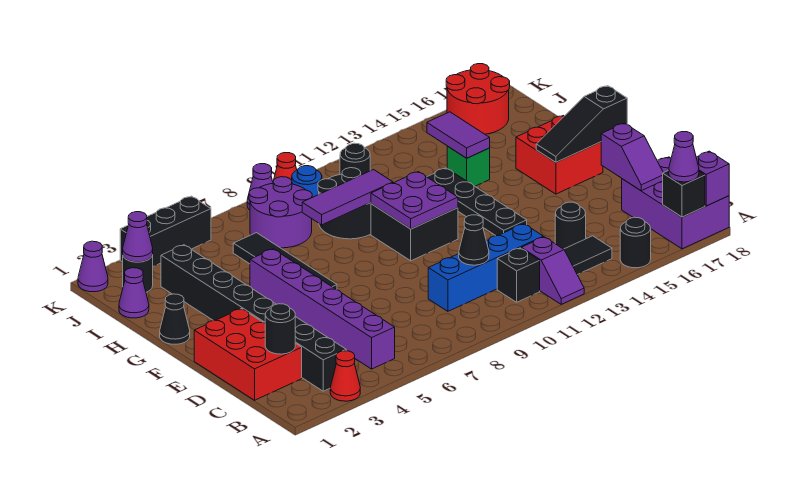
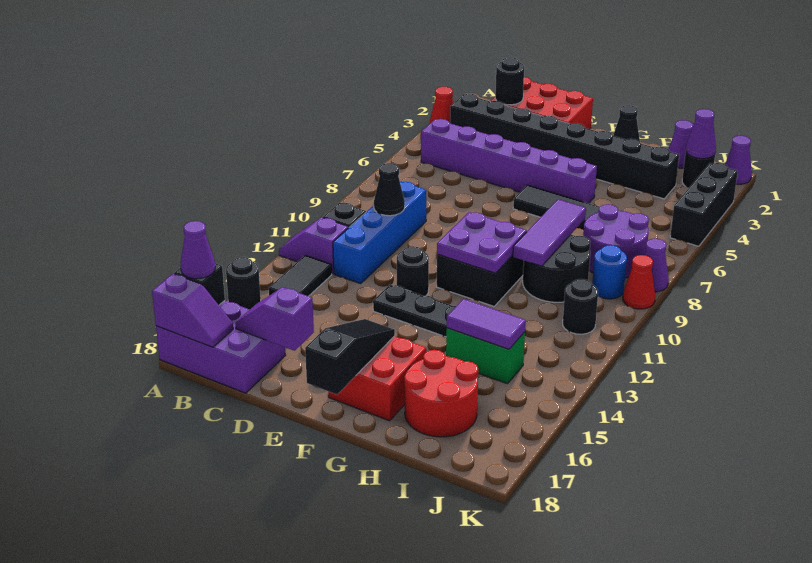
black 1x1 round brick [555,202,586,249] -> black 1x1 round brick moved to [397,246,429,296]
green 1x1 brick [447,146,490,186] -> green 1x2 brick [446,328,525,384]
red 2x2 round brick [446,64,510,134] -> red 2x2 round brick moved to [404,350,478,437]

